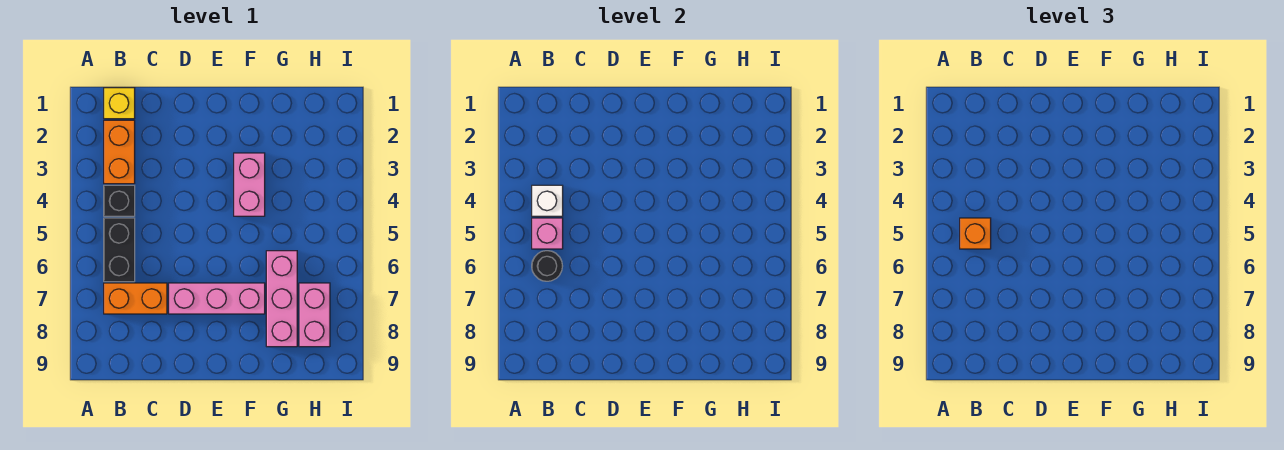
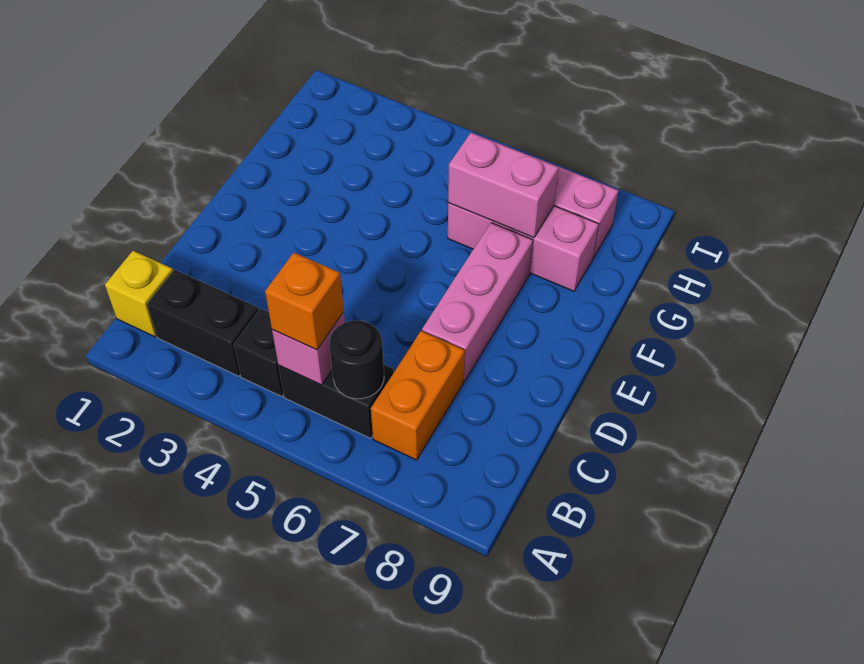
orange 1x2 brick [104,120,135,184] -> black 1x2 brick [147,270,259,376]
white 1x1 brick [532,185,563,216] -> none
pink 1x2 brick [234,153,265,216] -> pink 1x2 brick moved to [448,133,559,238]

